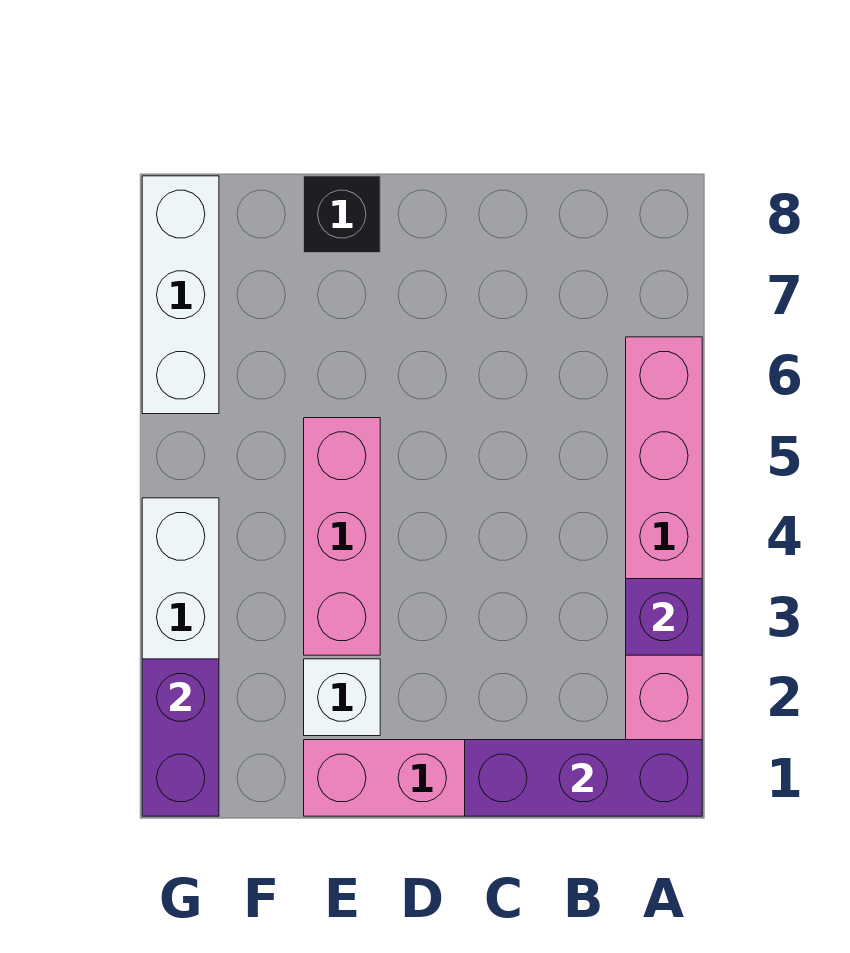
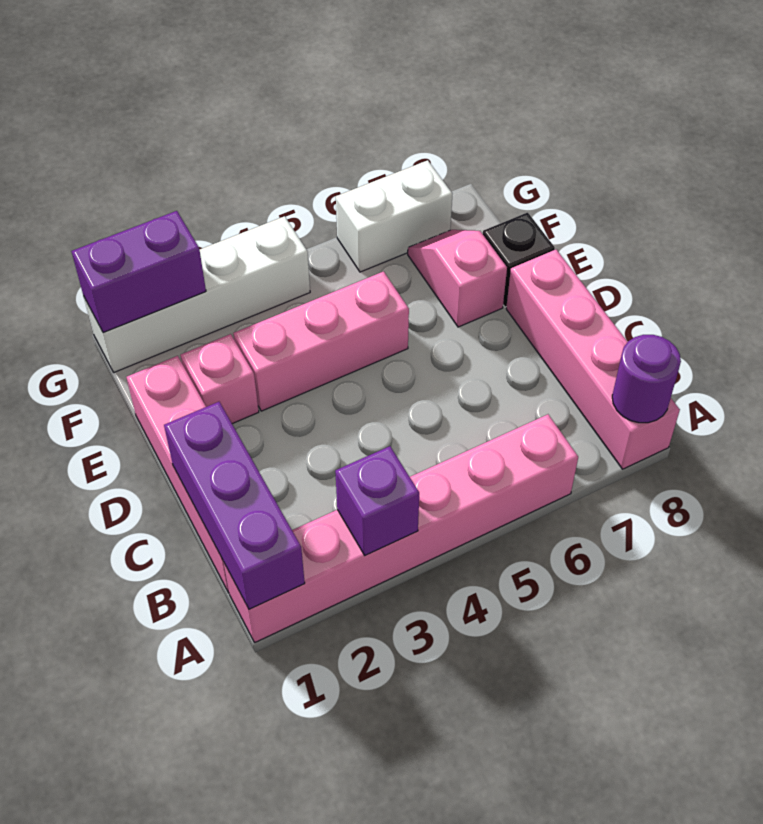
none -> pink 1x4 brick [506,250,680,469]
none -> purple 1x1 round brick [612,335,681,423]
white 1x1 brick [304,659,380,736] -> pink 1x1 brick [181,334,259,424]
none -> pink 1x2 slope [408,230,507,327]
white 1x3 brick [142,176,219,414] -> white 1x2 brick [336,160,452,272]

